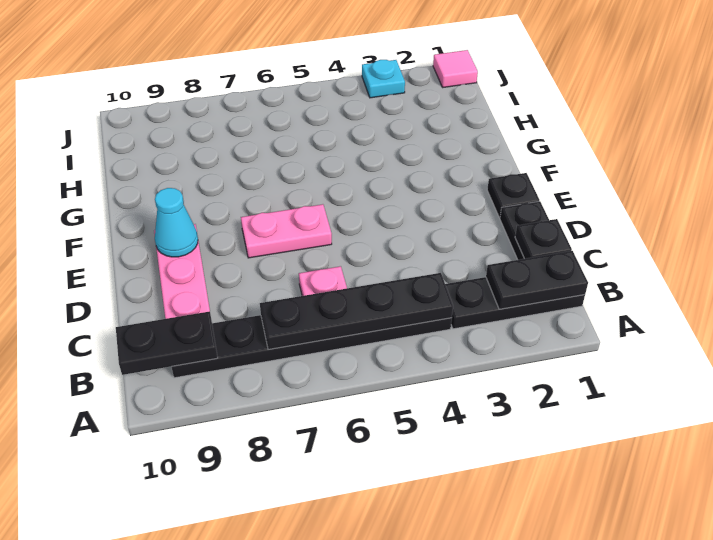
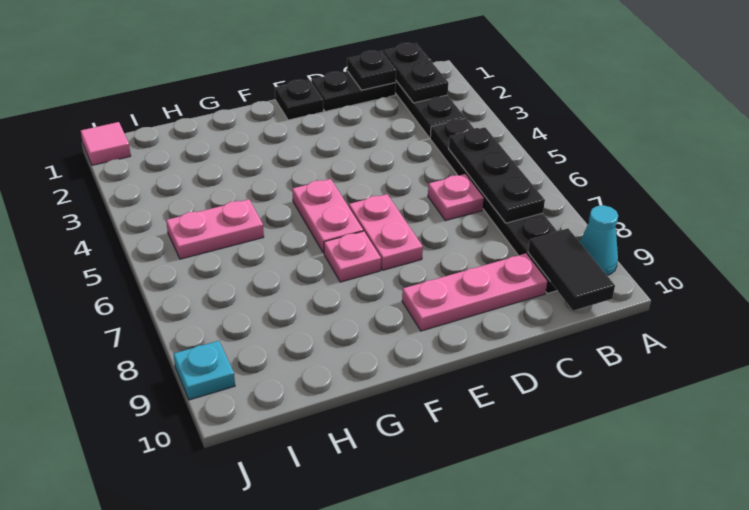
black 1x4 plate [260,273,453,349] -> black 1x3 plate [449,127,545,223]
black 1x2 plate [116,311,218,375] -> black 1x2 tile [528,229,615,311]
cyan 1x1 cone [155,188,198,257] -> cyan 1x1 cone moved to [580,205,618,276]
none -> pink 1x2 plate [292,179,363,253]
none -> pink 1x1 plate [324,231,381,282]
none -> pink 1x2 plate [166,199,264,259]
cyan 1x1 plate [362,60,405,98] -> cyan 1x1 plate moved to [173,341,235,400]

